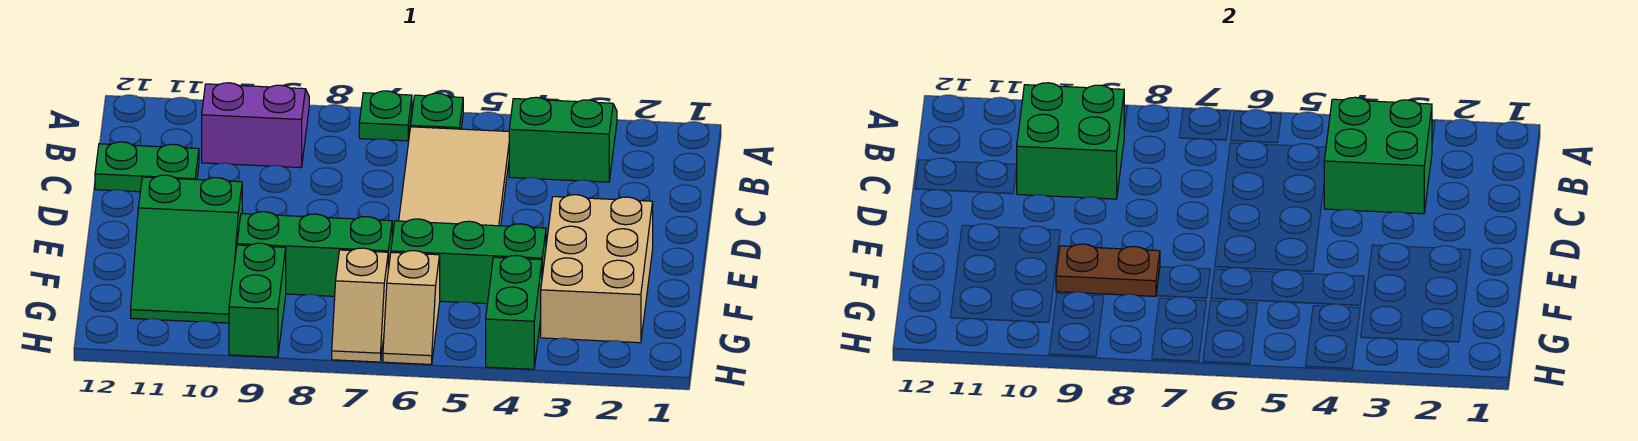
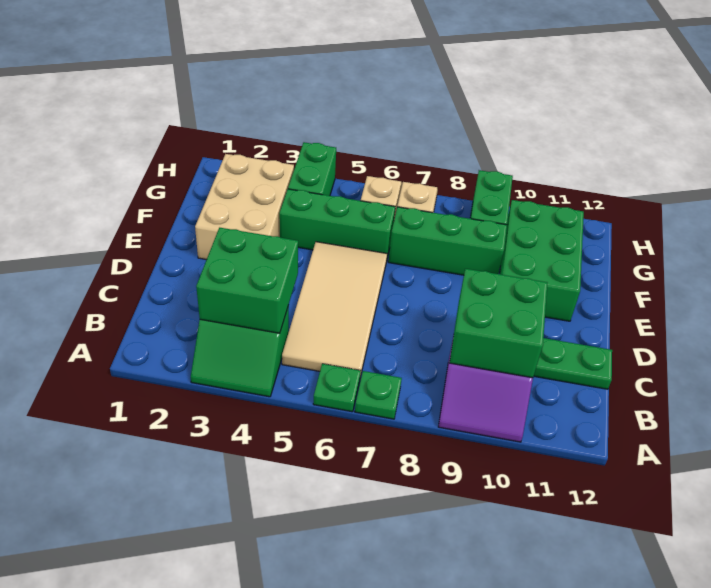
green 2x3 slope [131,175,242,323] -> green 2x3 brick [500,200,584,321]
brown 1x2 plate [1056,244,1160,296] -> none

